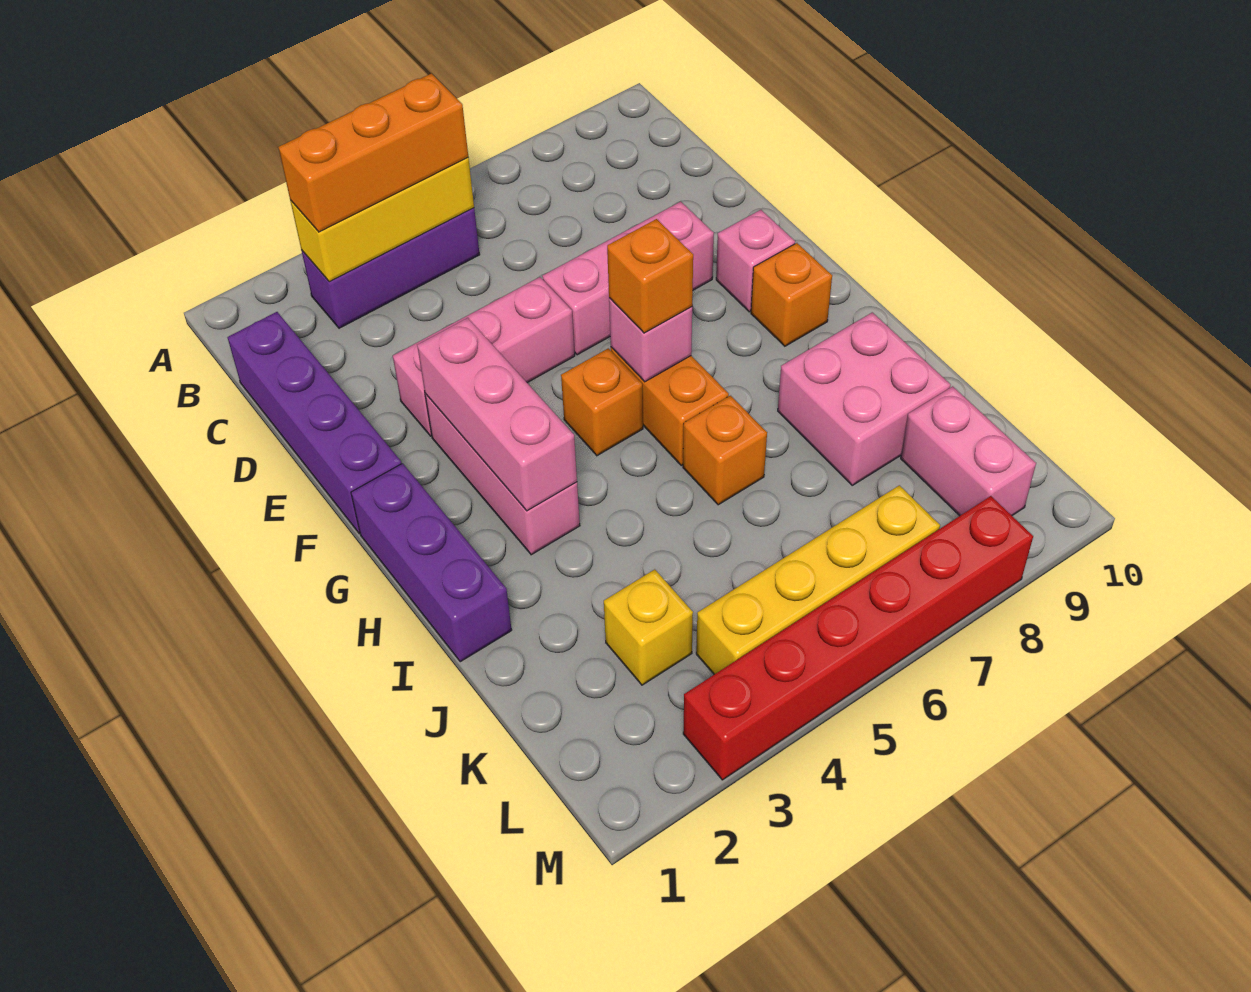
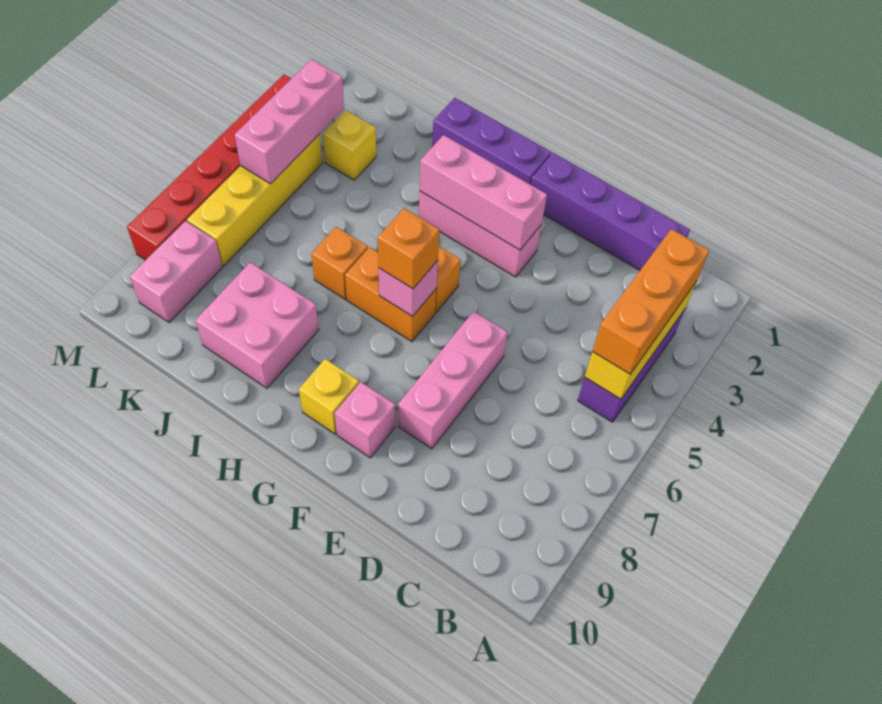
pink 1x3 brick [393,277,575,436] -> pink 1x3 brick moved to [235,59,344,184]
orange 1x1 brick [751,243,832,346] -> yellow 1x1 brick [299,359,359,434]
pink 1x2 brick [901,386,1036,516] -> pink 1x2 brick turned to [130,221,222,323]

